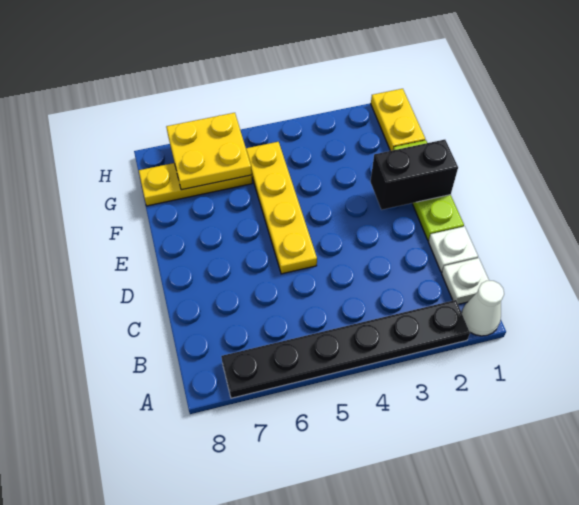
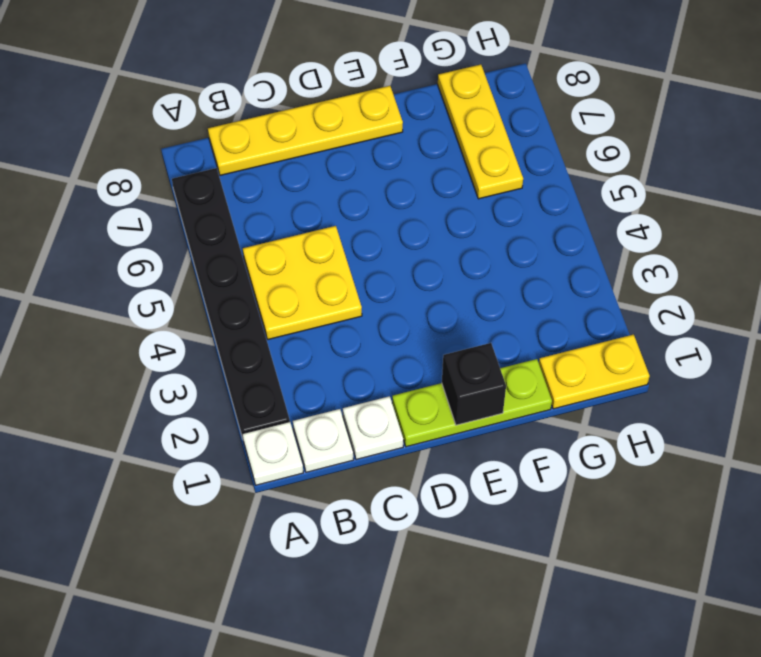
white 1x1 cone [462,281,504,336] -> white 1x1 plate [242,422,303,485]
yellow 1x4 plate [246,142,317,274] -> yellow 1x4 plate moved to [208,86,403,175]
black 1x2 brick [370,140,458,210] -> black 1x1 brick [442,343,506,425]
yellow 2x2 plate [166,113,252,190] -> yellow 2x2 plate moved to [243,226,362,339]

